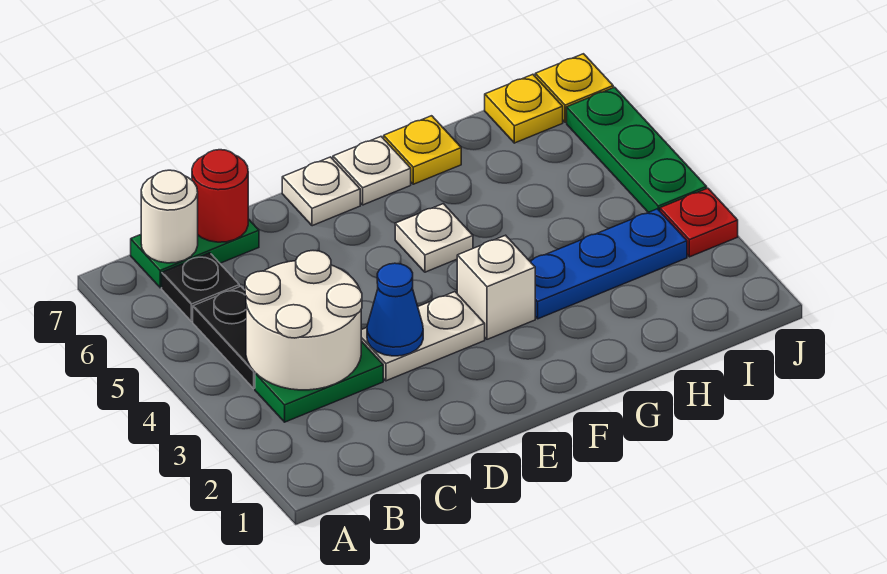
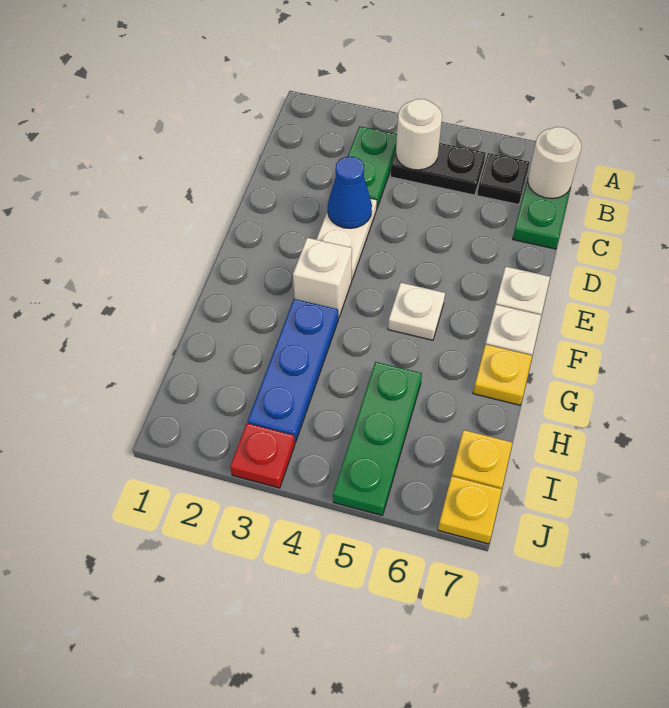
white 2x2 round brick [245,251,362,390] -> white 1x1 round brick [396,99,442,170]
red 1x1 round brick [192,150,248,242] -> none
green 1x3 plate [567,87,707,212] -> green 1x3 plate turned to [333,362,422,515]

